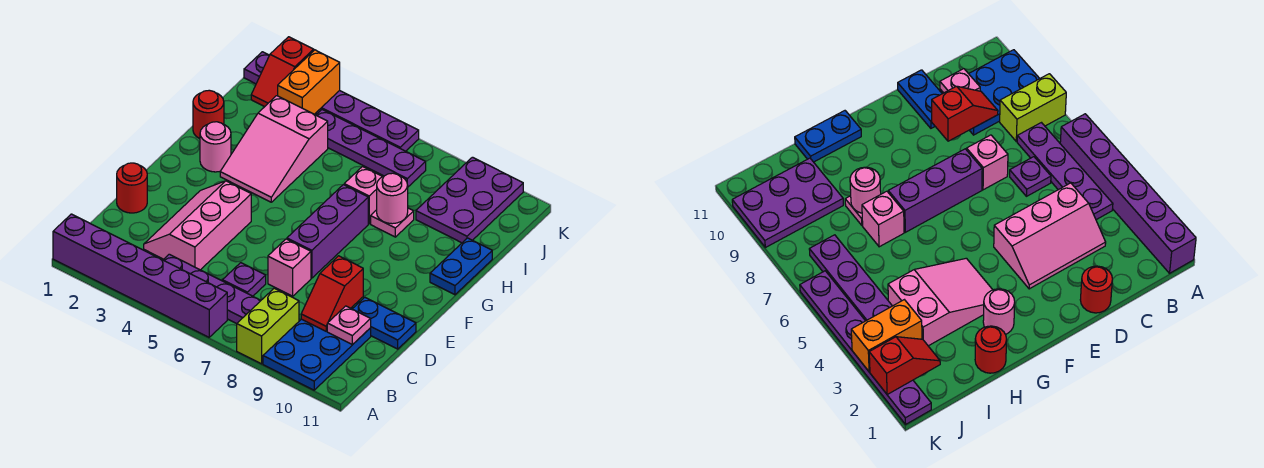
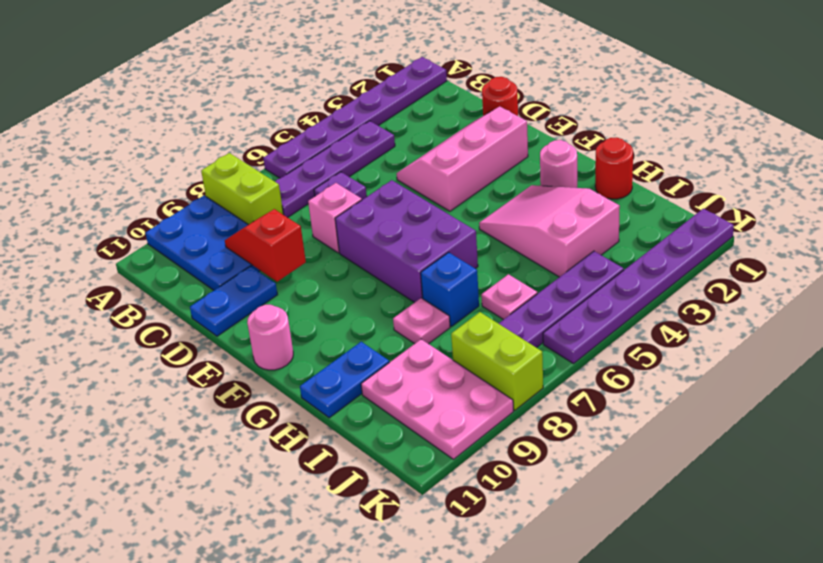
purple 1x6 brick [53,214,227,337] -> purple 1x6 plate [263,57,447,178]
pink 2x3 slope [144,181,251,270] -> pink 2x3 slope turned to [396,106,528,211]
pink 1x1 plate [327,306,371,345] -> pink 1x1 plate moved to [481,274,537,320]
purple 1x3 brick [287,185,368,278] -> purple 2x3 brick [335,180,478,303]
blue 1x2 plate [430,238,492,295] -> blue 1x2 plate turned to [300,342,389,418]
pink 1x1 brick [344,167,382,224] -> blue 1x1 brick [421,252,479,326]
pink 1x1 round brick [377,173,408,224] -> pink 1x1 round brick moved to [247,305,293,370]
purple 2x3 plate [416,157,523,243] -> pink 2x3 plate [361,339,514,459]
red 1x2 slope [251,37,314,107] -> none
orange 1x2 brick [278,50,340,114] -> none
none -> lime 1x2 brick [451,312,543,410]

